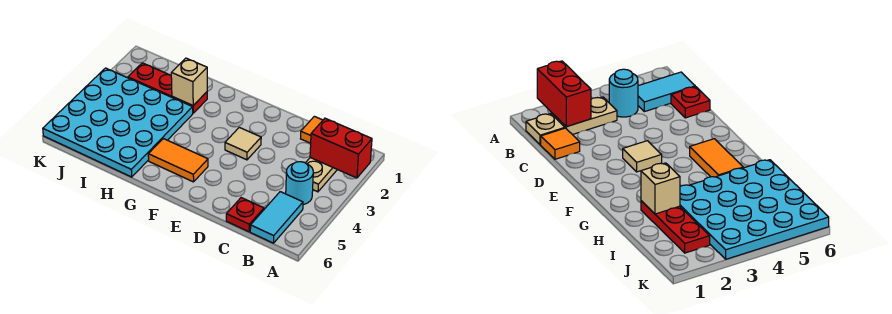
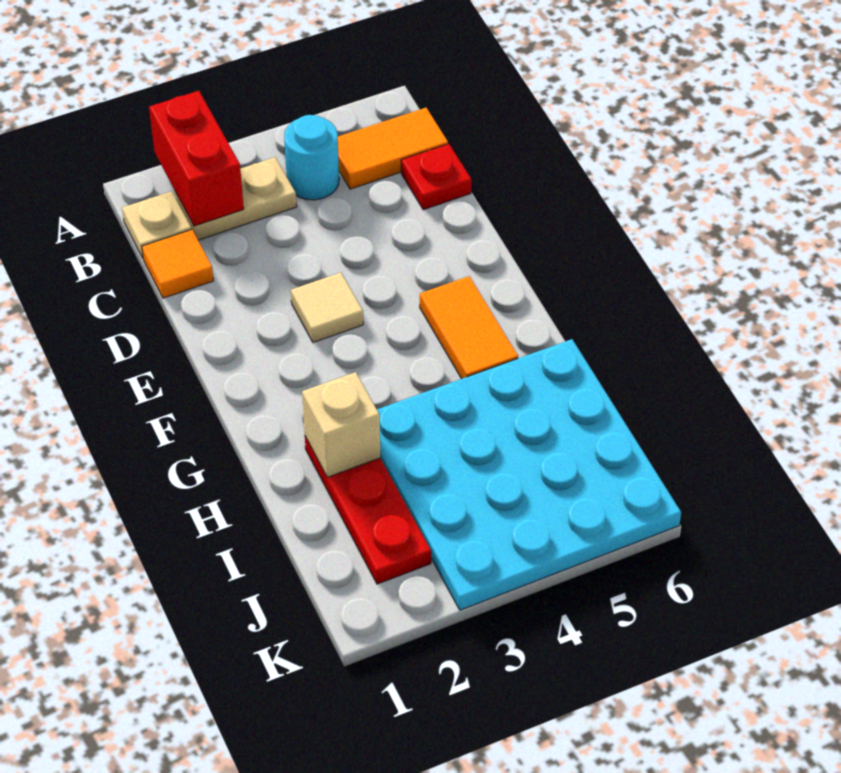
cyan 1x2 tile [250,192,303,243] -> orange 1x2 tile [338,108,448,189]

